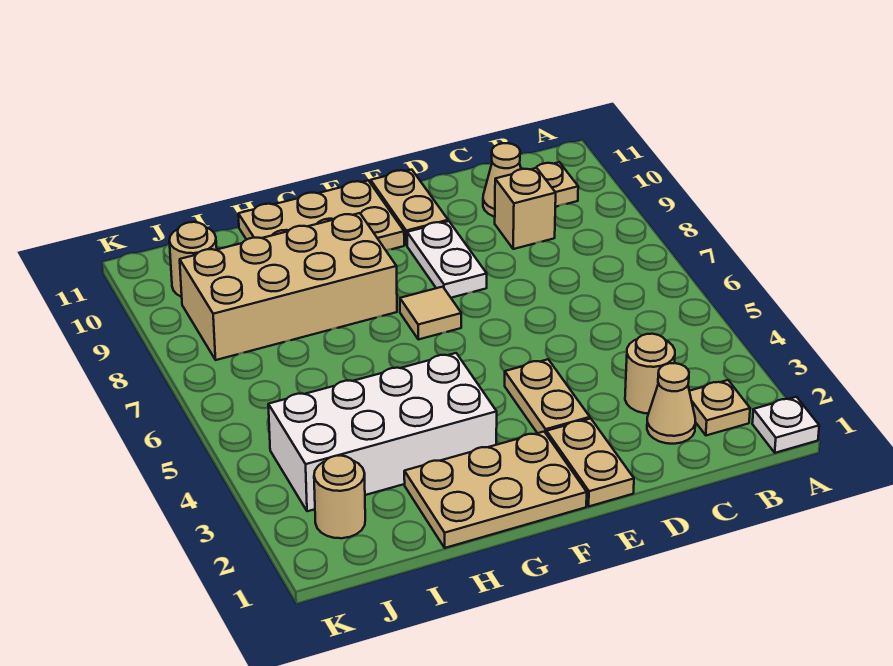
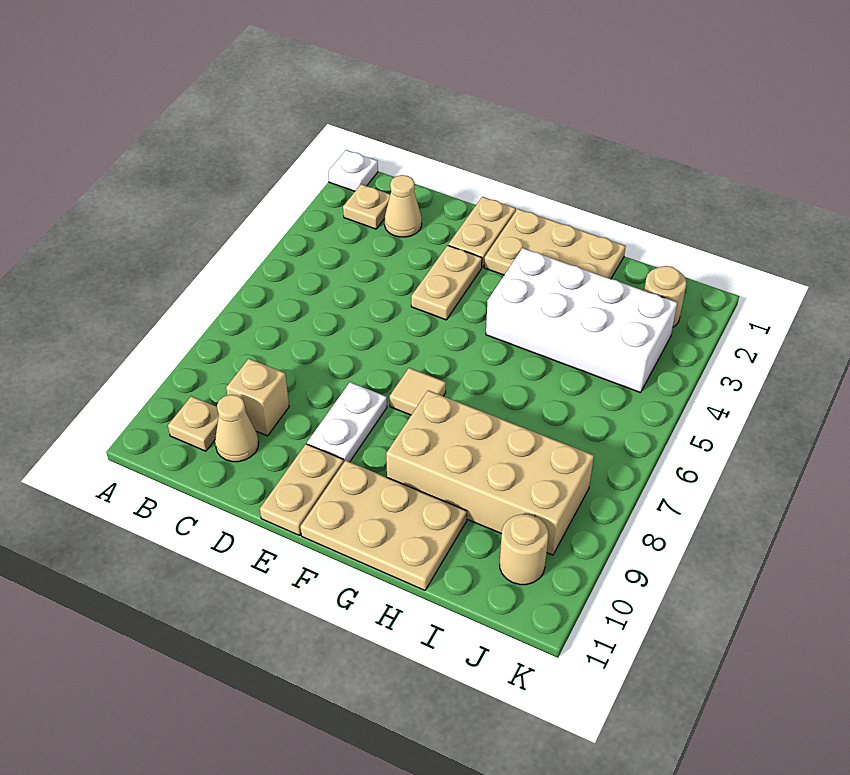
tan 1x1 round brick [625,334,675,413] -> none

